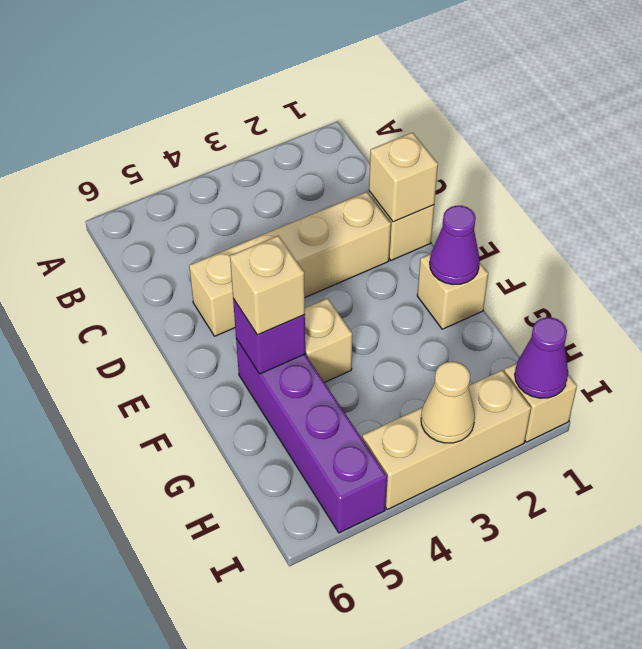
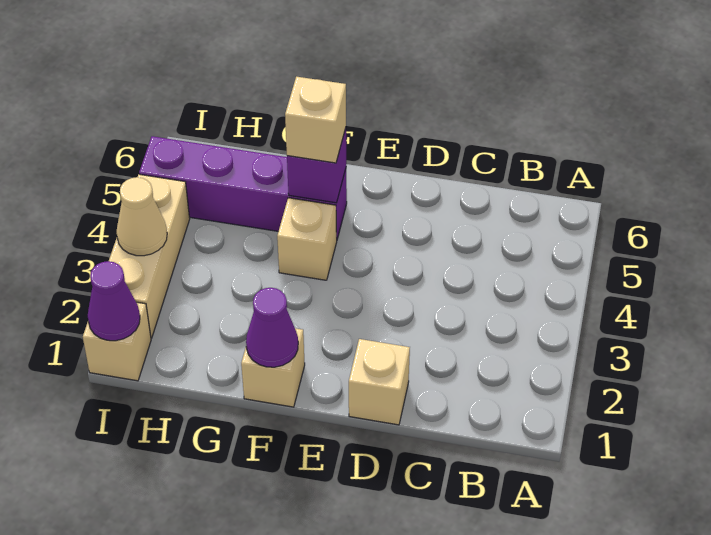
tan 1x1 brick [369,132,438,222] -> none
tan 1x4 brick [189,192,391,336] -> none

